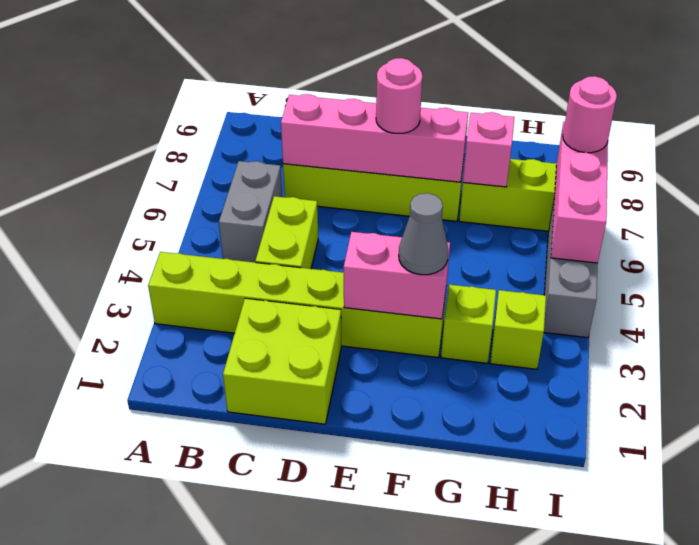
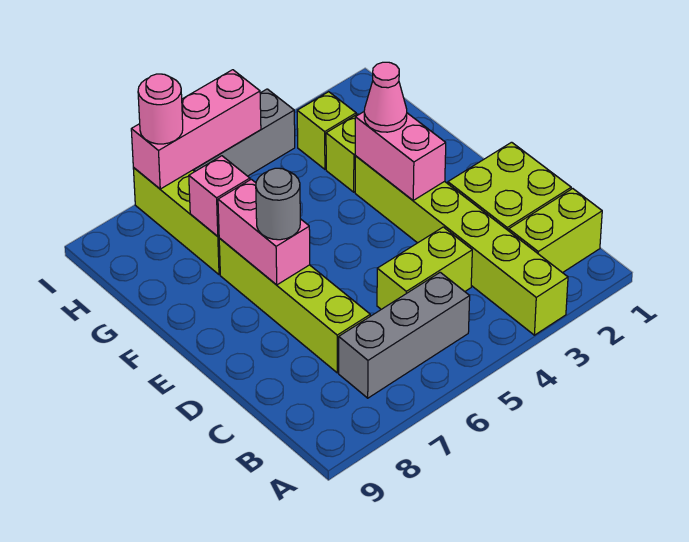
none -> lime 1x2 brick [509,189,602,273]
grey 1x2 brick [219,161,282,263] -> grey 1x3 brick [339,272,470,398]
pink 1x4 brick [281,94,468,182] -> pink 1x2 brick [218,179,310,285]
pink 1x1 round brick [376,58,422,133] -> grey 1x1 round brick [256,168,300,240]
grey 1x1 cone [399,193,448,275] -> pink 1x1 cone [364,62,407,132]

